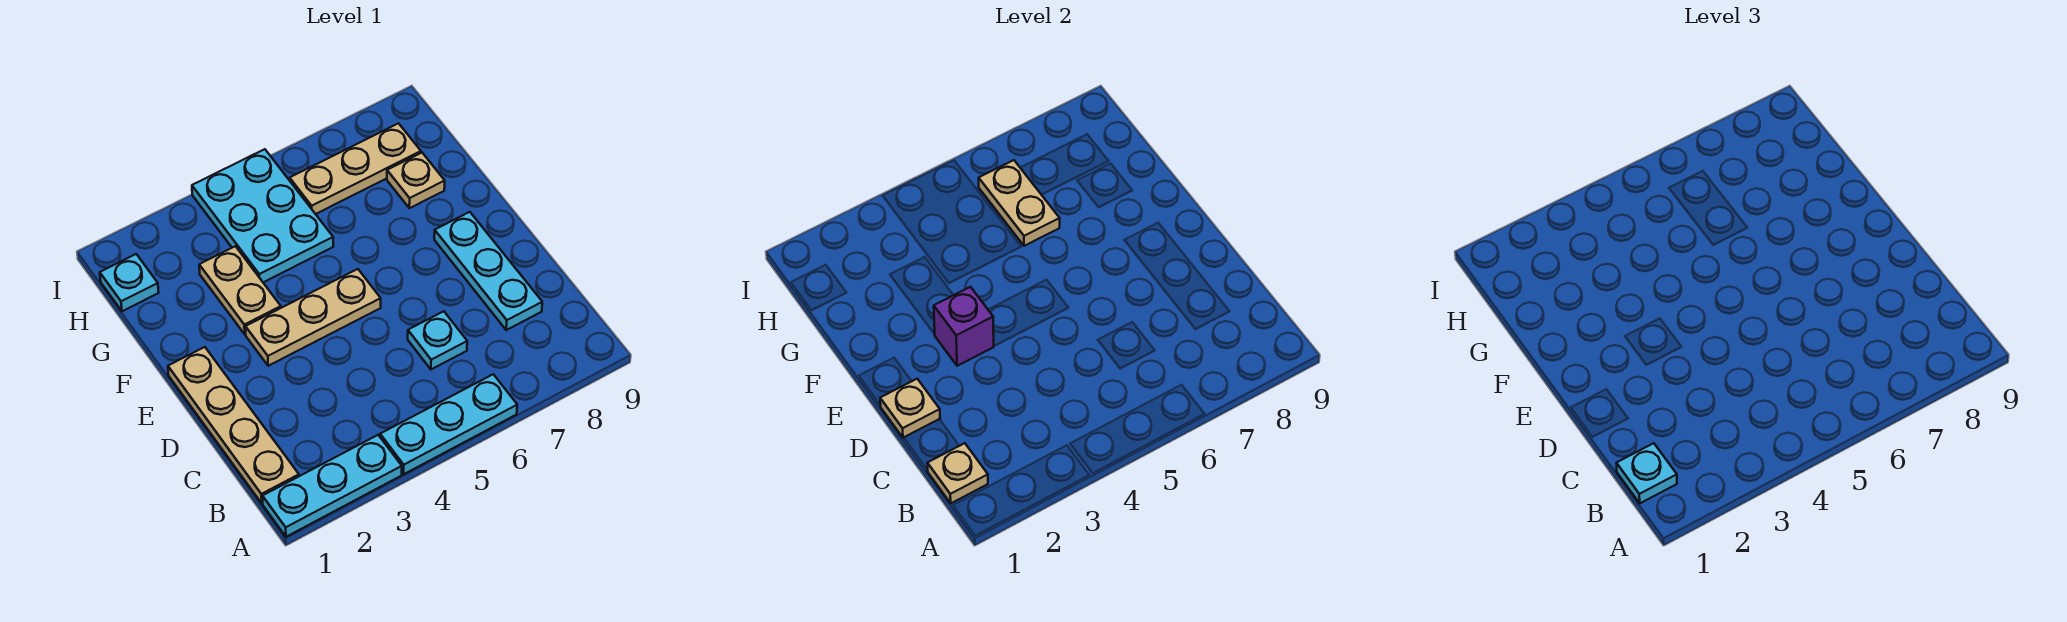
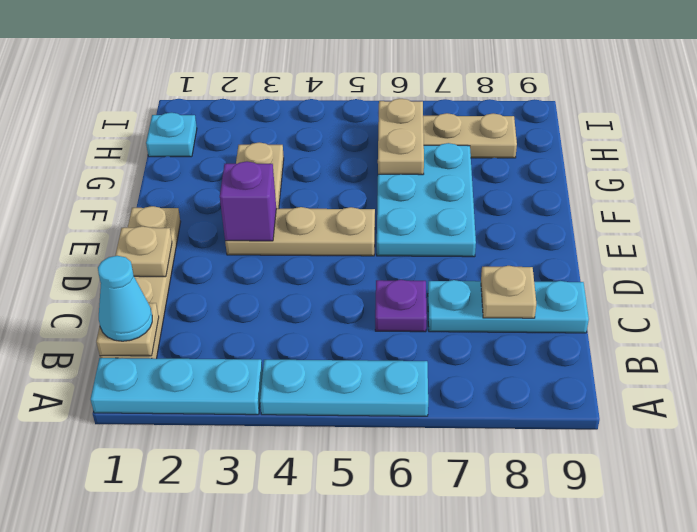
cyan 1x1 plate [1616,443,1677,503] -> cyan 1x1 cone [98,256,152,341]
cyan 1x1 plate [408,311,467,369] -> purple 1x1 plate [375,280,427,332]
cyan 1x3 plate [434,212,542,330] -> cyan 1x3 plate turned to [428,280,589,333]
cyan 2x3 plate [192,149,333,282] -> cyan 2x3 plate moved to [377,143,476,257]
tan 1x1 plate [387,153,445,208] -> tan 1x1 plate moved to [481,266,536,318]

